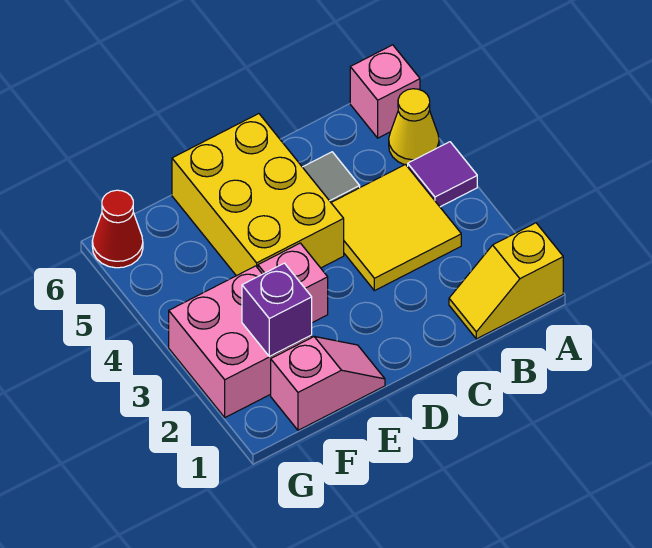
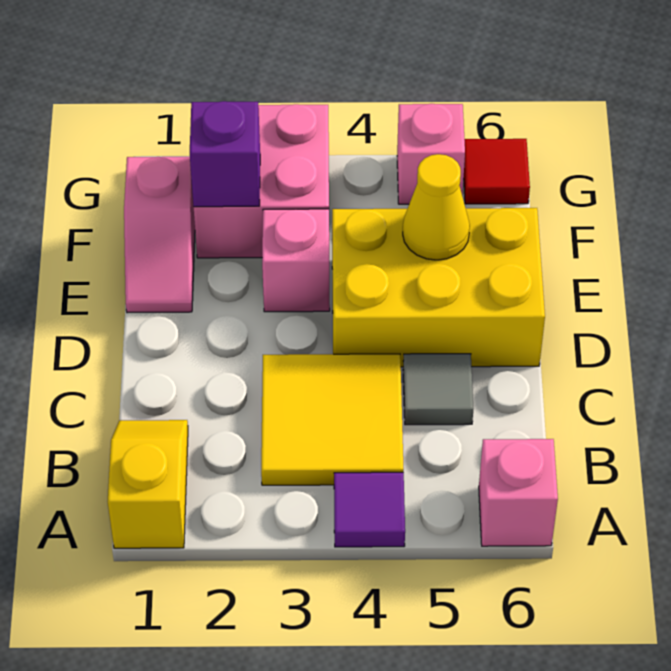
yellow 1x1 cone [389,89,439,165] -> yellow 1x1 cone moved to [403,154,470,260]
none -> pink 1x1 brick [397,104,465,204]
red 1x1 cone [92,190,143,268] -> red 1x1 tile [464,139,530,204]

